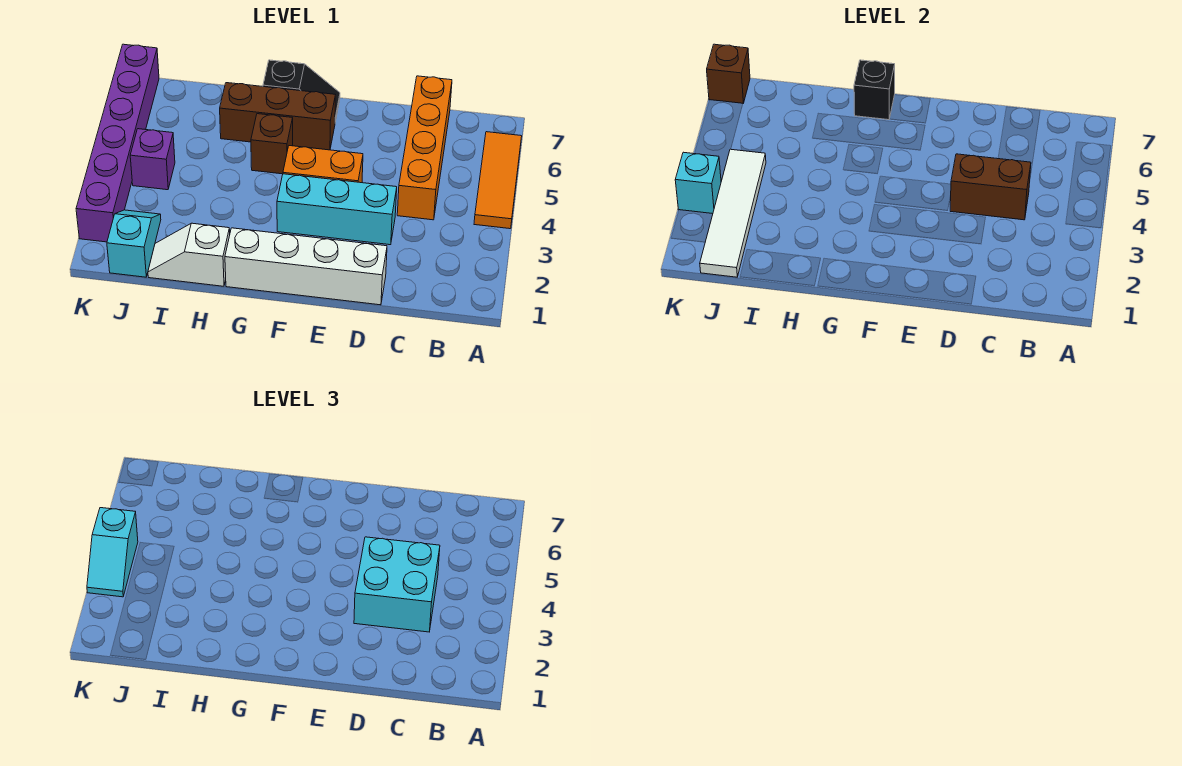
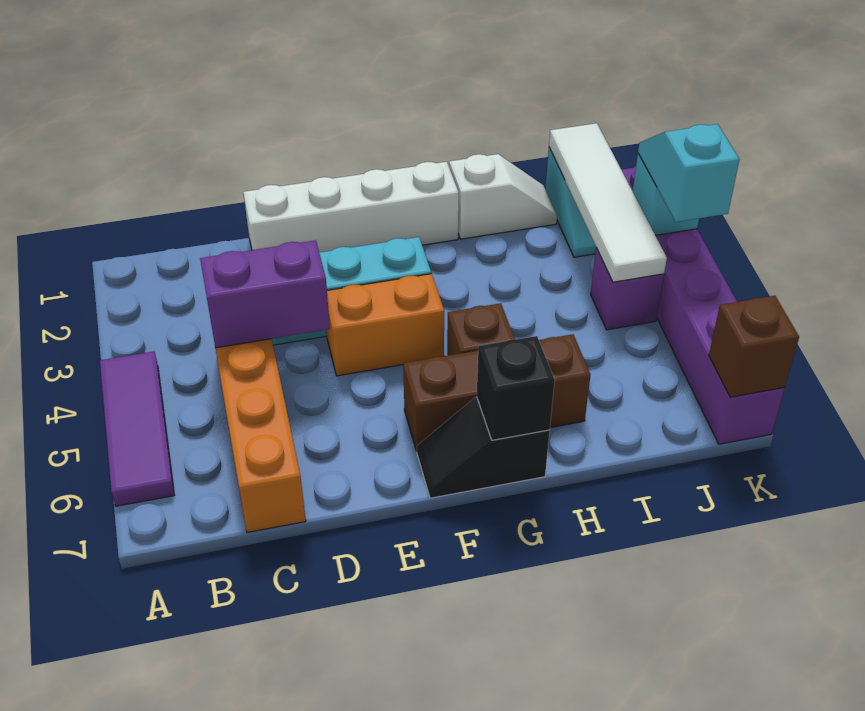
orange 1x3 tile [474,132,522,229] -> purple 1x3 tile [100,352,174,506]
cyan 2x2 brick [354,537,440,632] -> none
brown 1x2 brick [950,154,1031,220] -> purple 1x2 brick [200,240,330,348]

